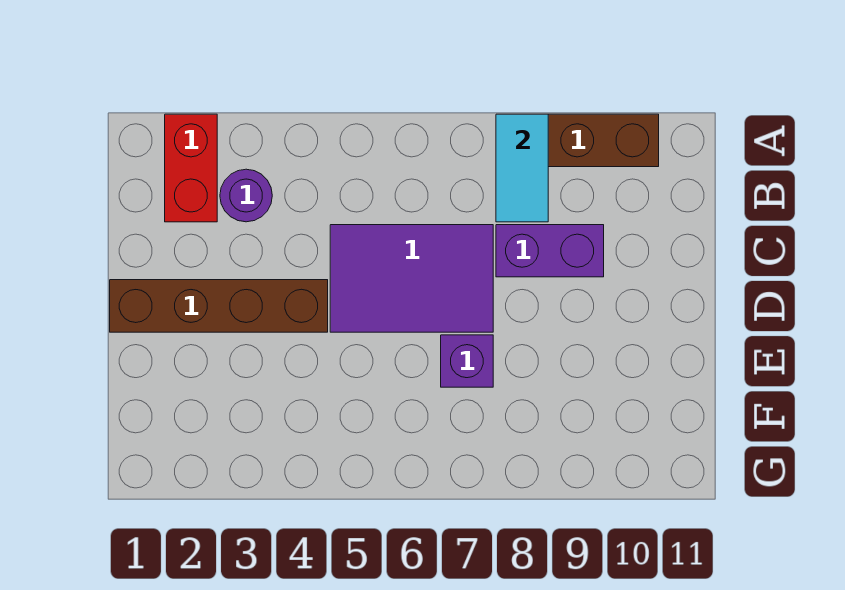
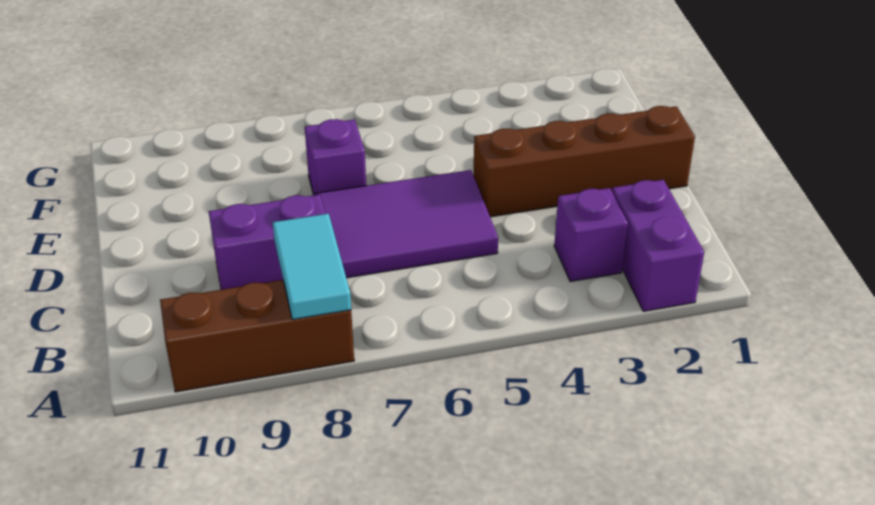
red 1x2 brick [165,114,217,222] -> purple 1x2 brick [612,180,704,311]
purple 1x1 round brick [220,169,272,222] -> purple 1x1 brick [554,188,628,282]

